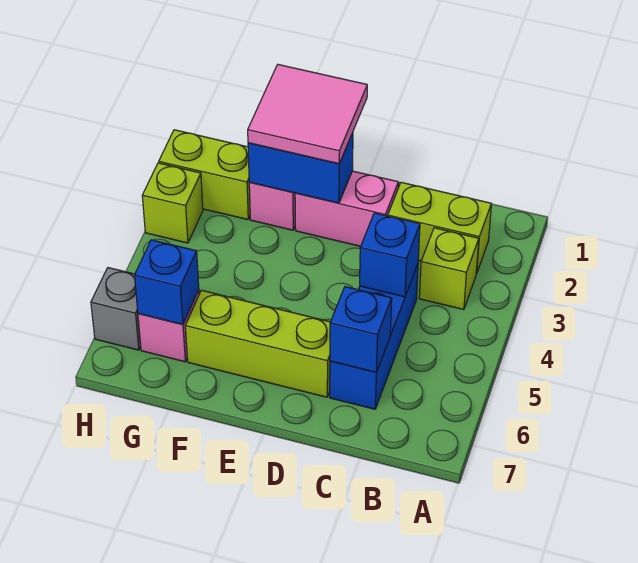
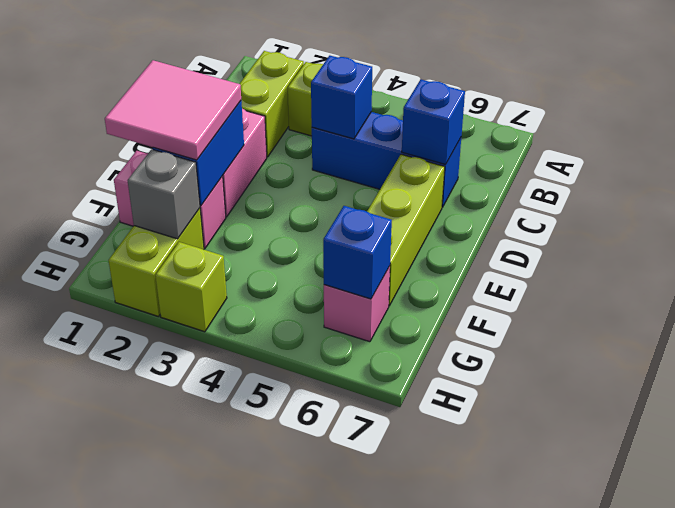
grey 1x1 brick [91,268,141,350] -> grey 1x1 brick moved to [128,149,200,239]

